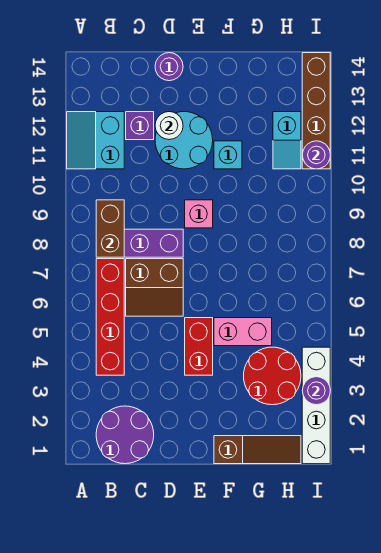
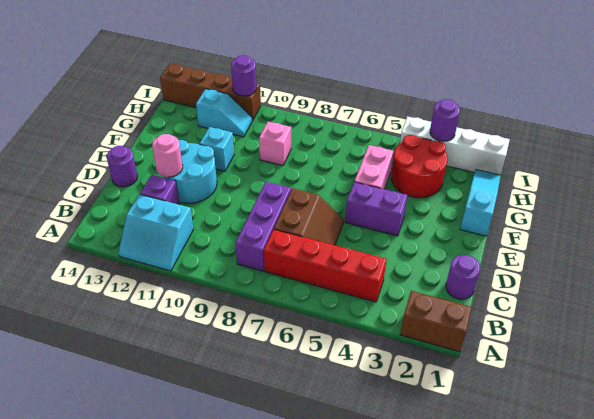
purple 2x2 round brick [96,406,154,464] -> purple 1x1 round brick [446,255,480,299]
brown 1x2 brick [96,200,124,257] -> brown 1x2 brick moved to [400,291,472,352]
white 1x1 round brick [155,112,183,140] -> pink 1x1 round brick [152,134,183,177]
red 1x2 brick [185,318,213,375] -> purple 1x2 brick [345,182,407,236]
pink 1x1 brick [185,200,213,228] -> pink 1x1 brick moved to [259,122,291,165]
brown 1x3 slope [214,436,301,464] -> cyan 1x3 slope [460,170,501,236]

